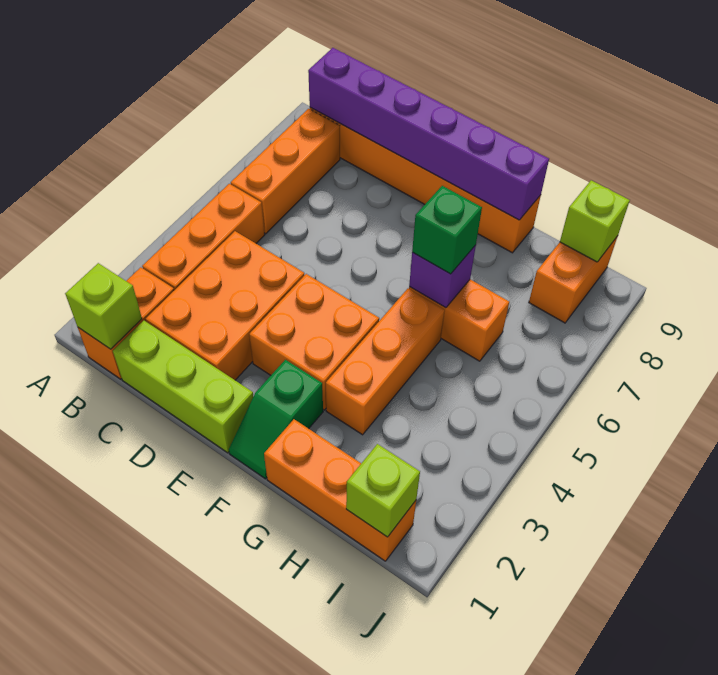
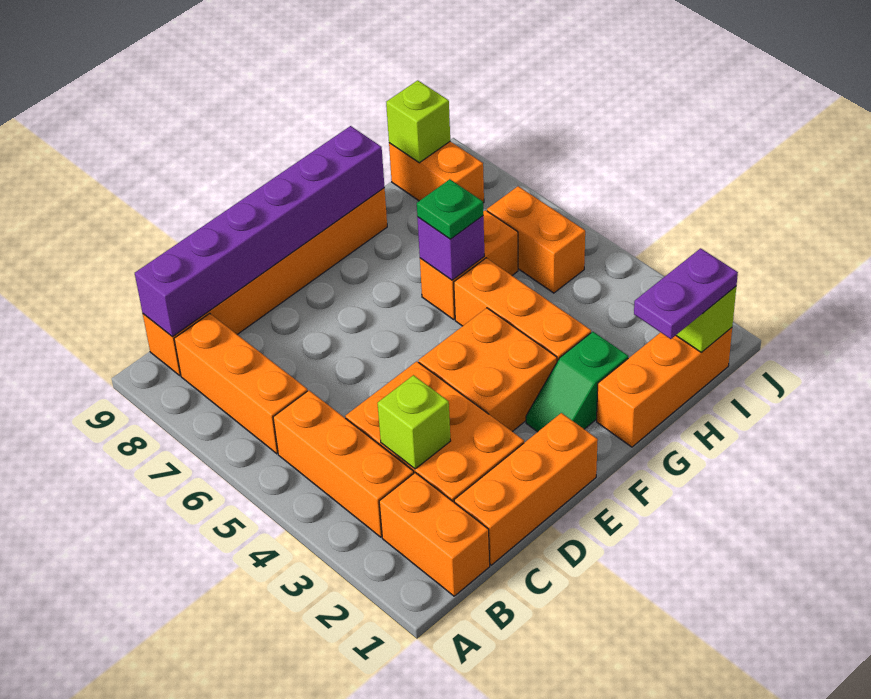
lime 1x1 brick [65,263,142,349] -> lime 1x1 brick moved to [377,375,451,469]
lime 1x3 brick [113,321,253,453] -> orange 1x3 brick [454,413,598,565]
green 1x2 slope [229,360,323,479] -> green 1x2 slope turned to [526,332,628,432]
green 1x1 brick [412,186,482,274] -> green 1x1 plate [417,179,483,239]
none -> purple 1x2 plate [634,248,738,339]
none -> orange 1x2 brick [487,186,585,293]

